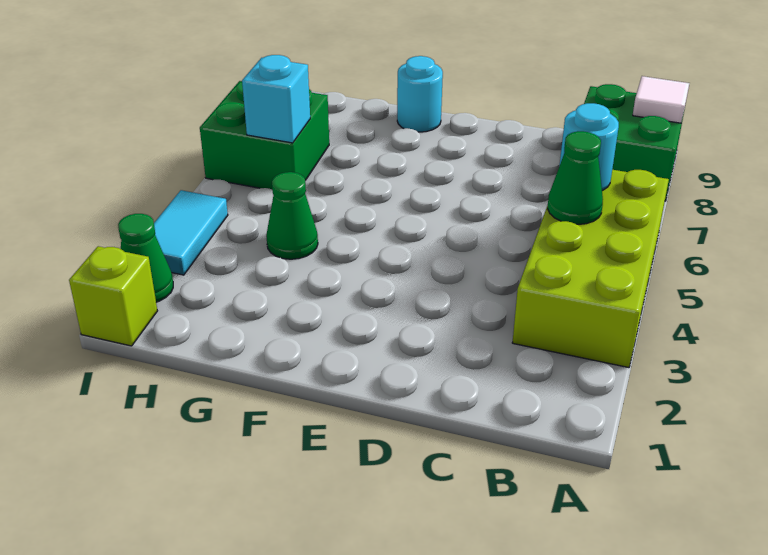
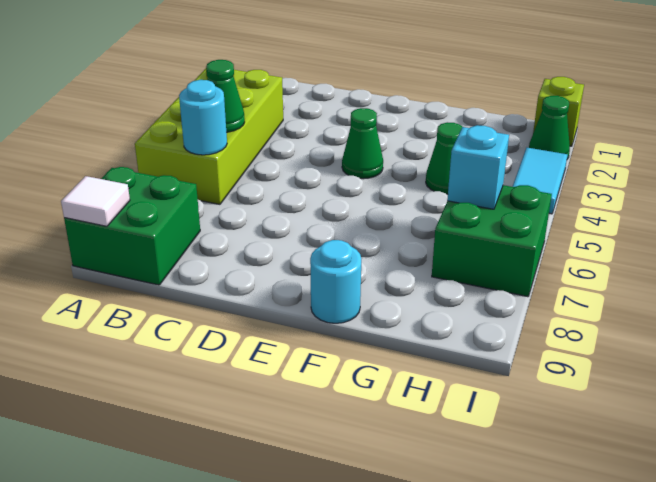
none -> green 1x1 cone [342,108,383,179]

